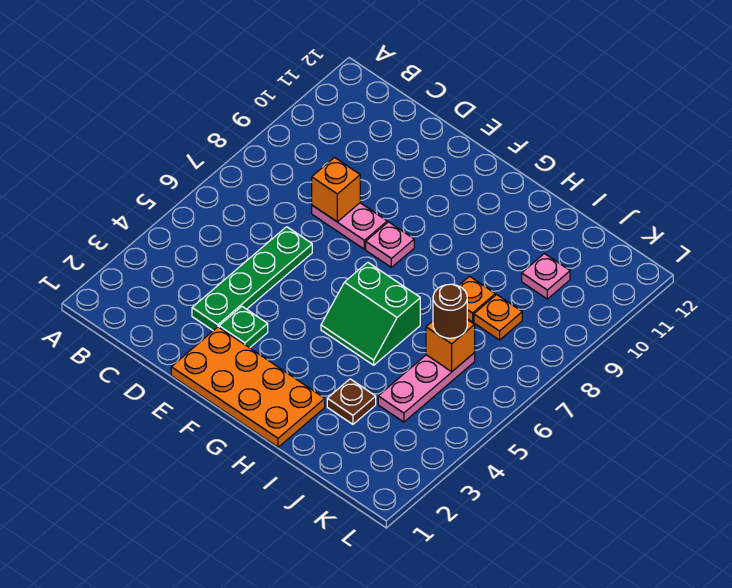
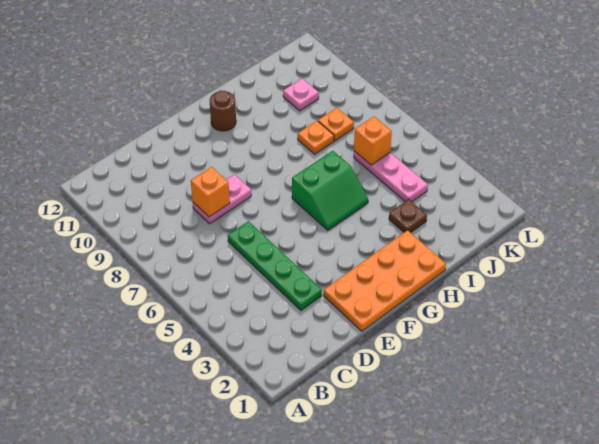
green 1x1 plate [219,307,268,348] -> none
pink 1x1 plate [366,222,414,267] -> none
brown 1x1 round brick [433,284,467,338] -> brown 1x1 round brick moved to [210,91,236,131]

